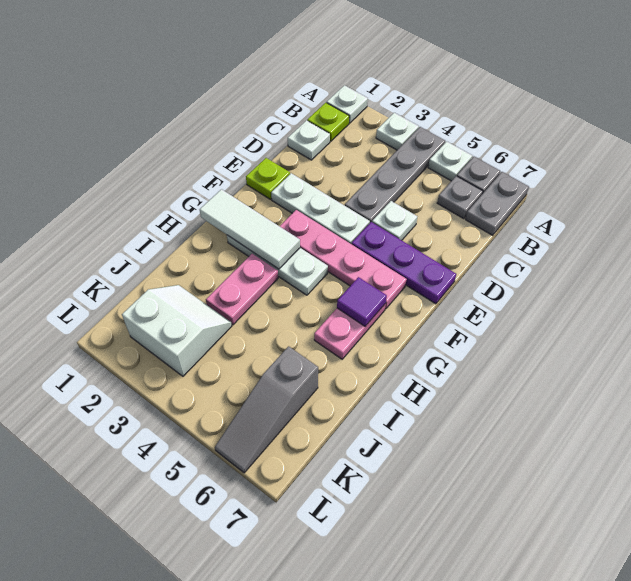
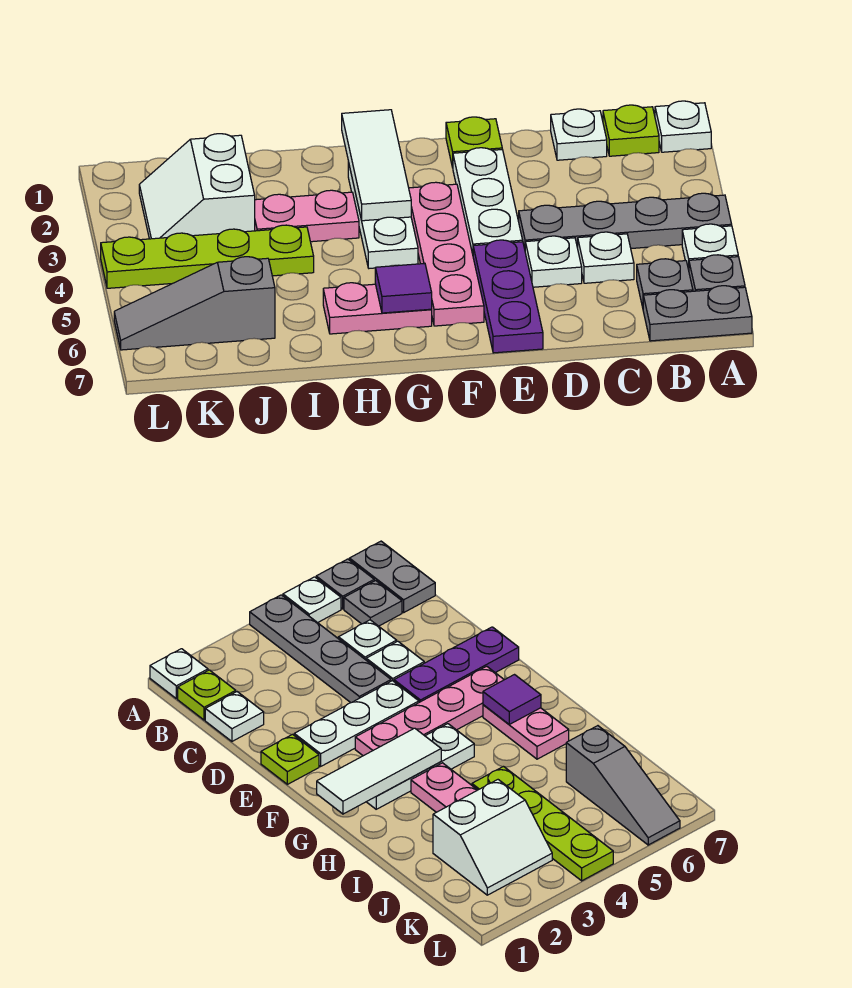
white 1x1 plate [376,113,419,150] -> white 1x1 plate moved to [578,232,634,283]
none -> lime 1x4 plate [101,225,314,288]
white 2x2 slope [122,285,232,376] -> white 2x2 slope turned to [139,134,255,239]

